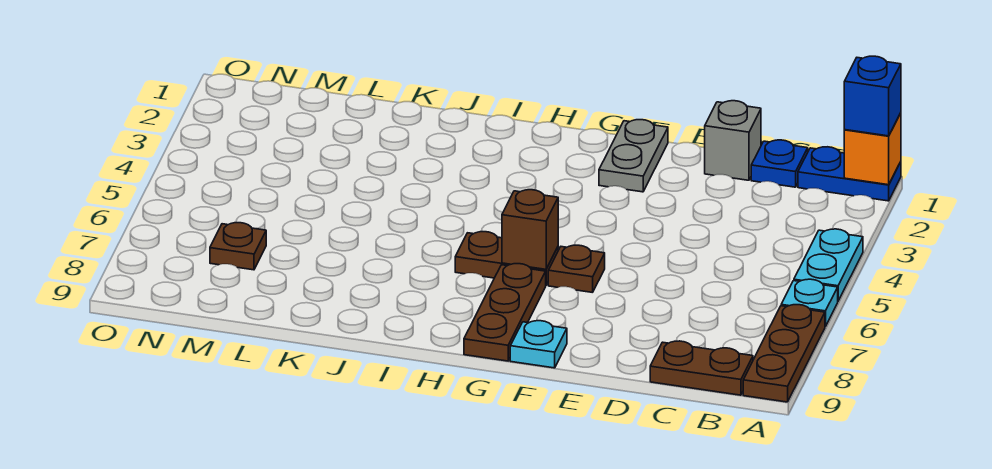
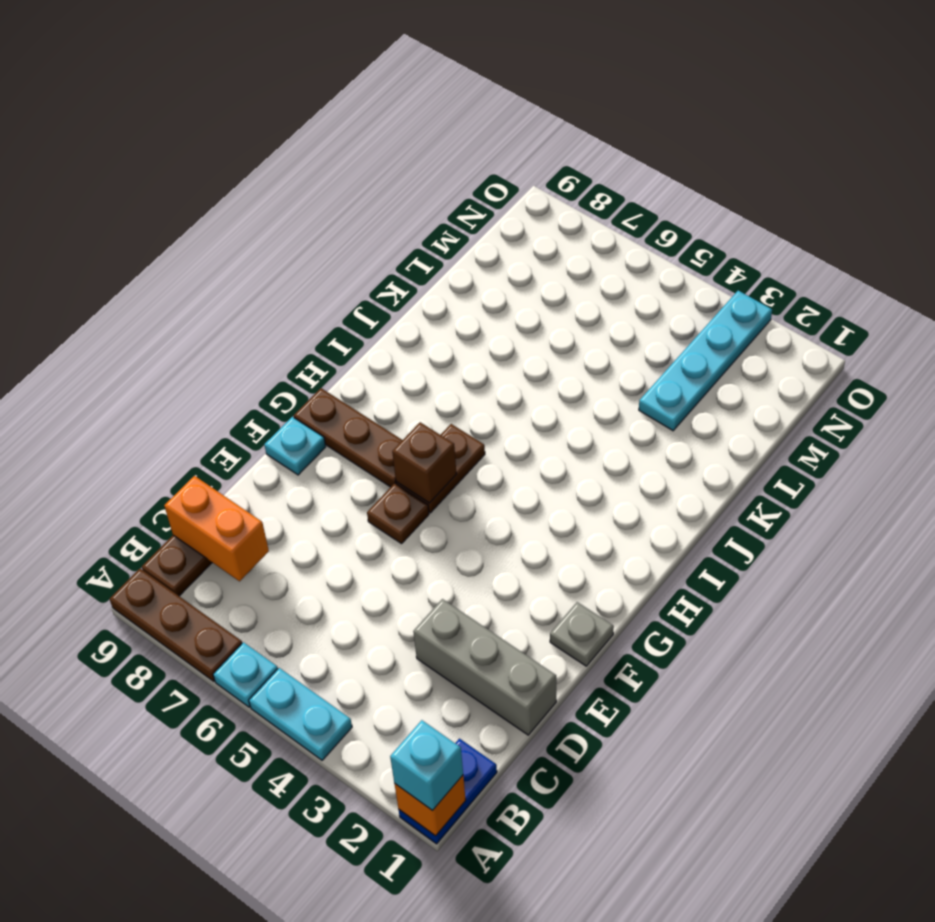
blue 1x1 brick [844,56,901,136] -> cyan 1x1 brick [390,720,463,811]
blue 1x1 plate [751,140,808,187] -> none
none -> orange 1x2 brick [164,476,269,581]
grey 1x1 brick [705,101,761,180] -> grey 1x3 brick [413,599,556,735]
grey 1x2 plate [599,120,668,192] -> grey 1x1 plate [550,602,614,666]
none -> cyan 1x4 plate [639,291,772,431]
brown 1x1 plate [210,223,266,270] -> none

